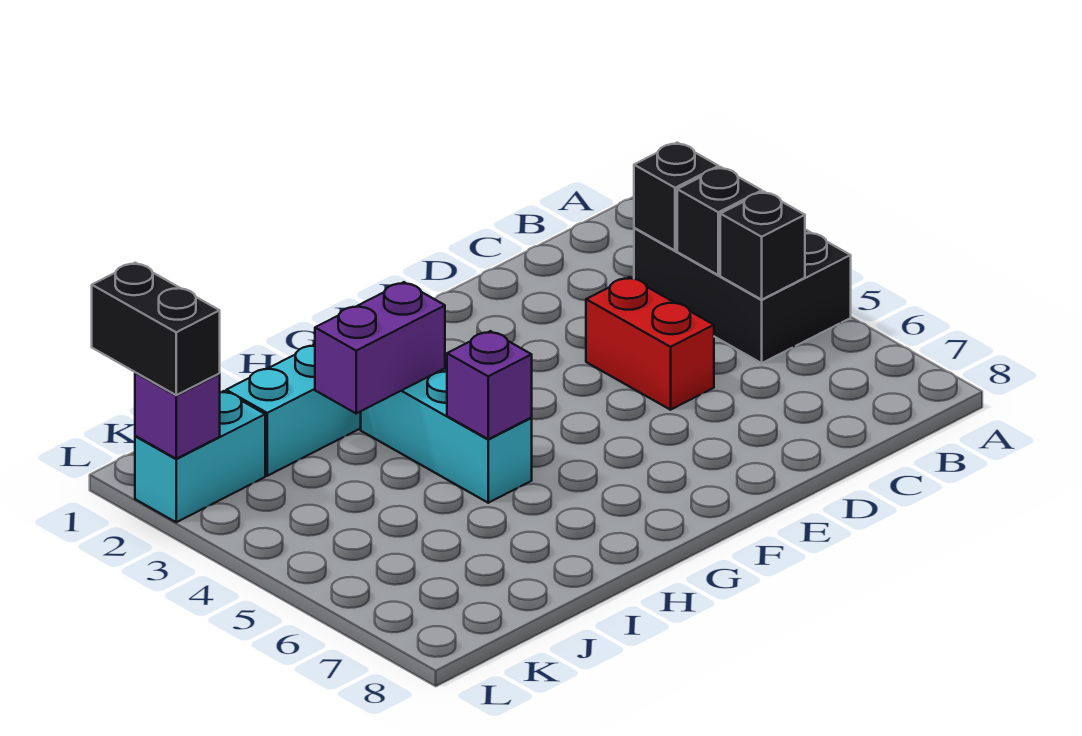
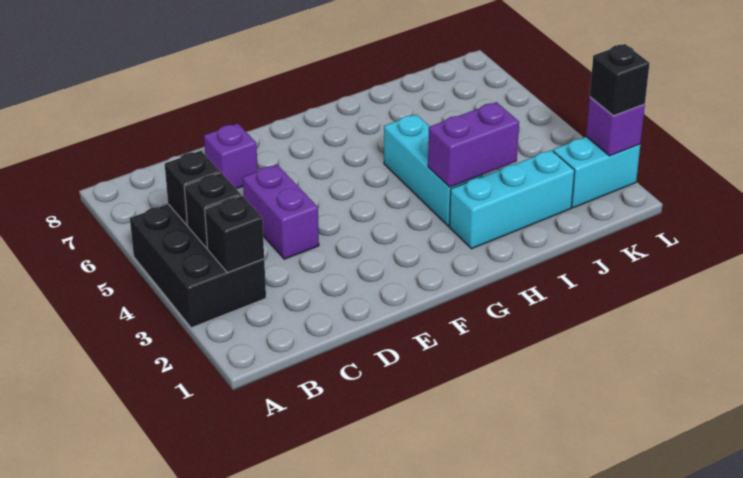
red 1x2 brick [586,277,714,410] -> purple 1x2 brick [243,165,319,259]
purple 1x1 brick [447,331,532,439] -> purple 1x1 brick moved to [204,123,258,189]
black 1x2 brick [92,263,220,395] -> black 1x1 brick [590,44,650,116]

